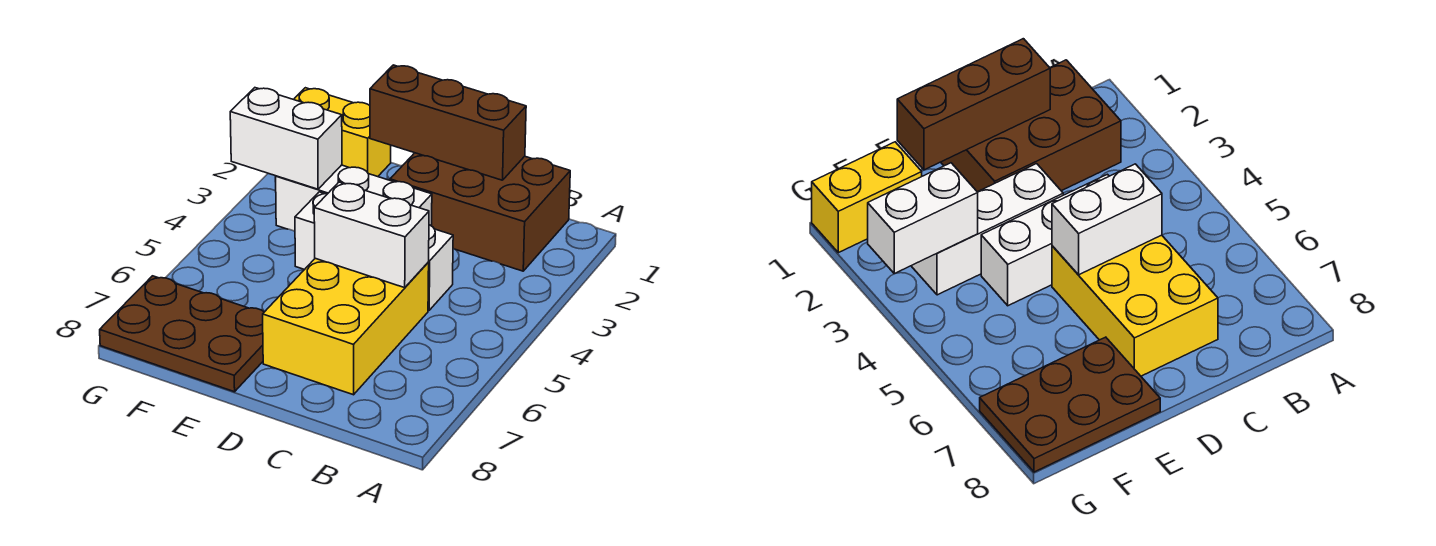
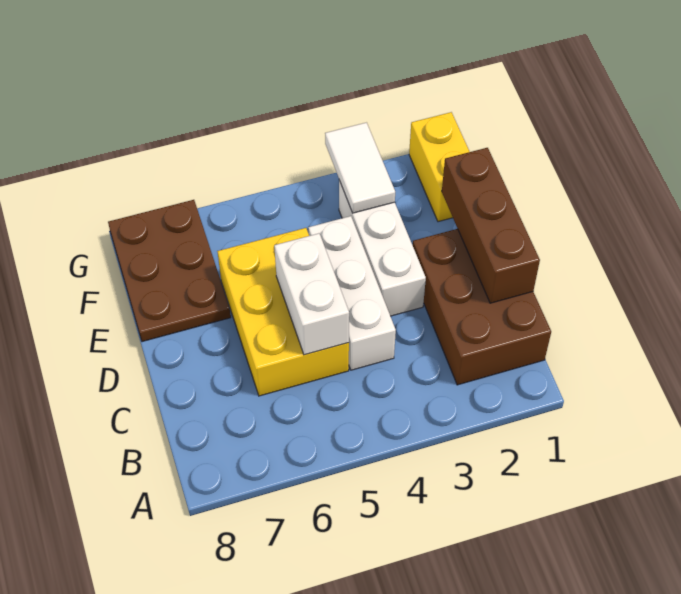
yellow 2x3 brick [263,258,429,395] -> yellow 2x3 brick turned to [217,228,349,396]
white 1x2 brick [230,88,342,189] -> white 1x2 tile [325,123,395,213]

